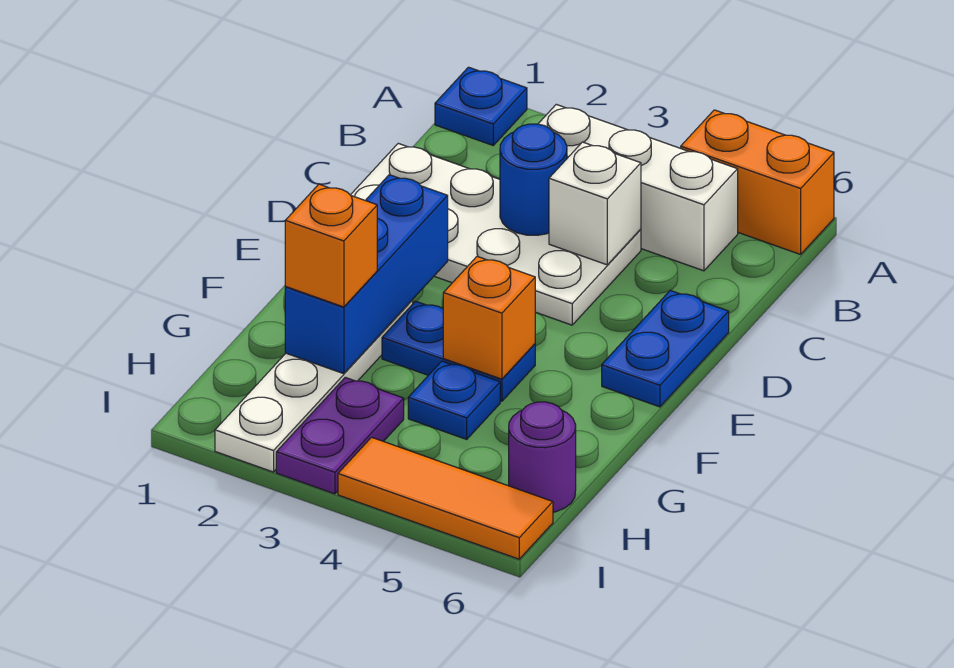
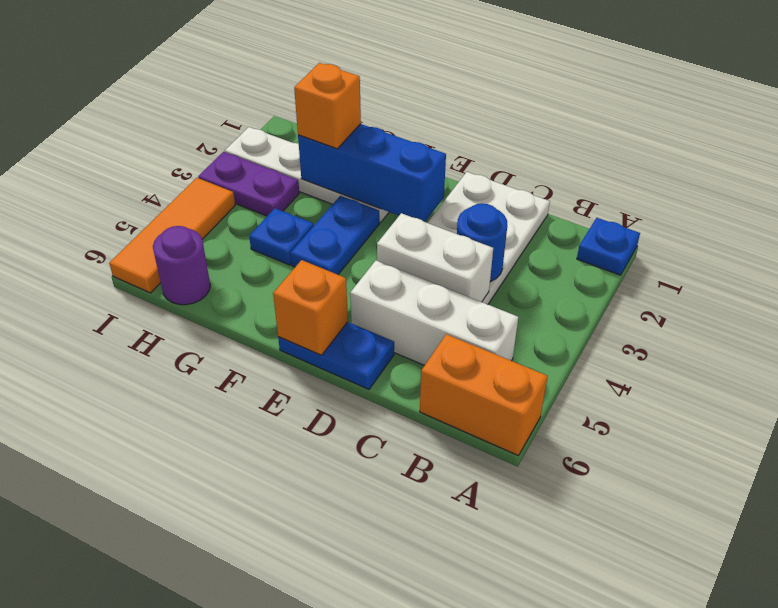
orange 1x2 brick [681,110,834,254] -> orange 1x2 brick turned to [420,334,548,456]
white 1x3 brick [538,104,738,271] -> white 1x3 brick turned to [350,261,518,365]
white 1x1 brick [549,142,641,265] -> white 1x2 brick [377,213,493,302]
orange 1x1 brick [443,256,536,379] -> orange 1x1 brick moved to [273,260,348,355]

